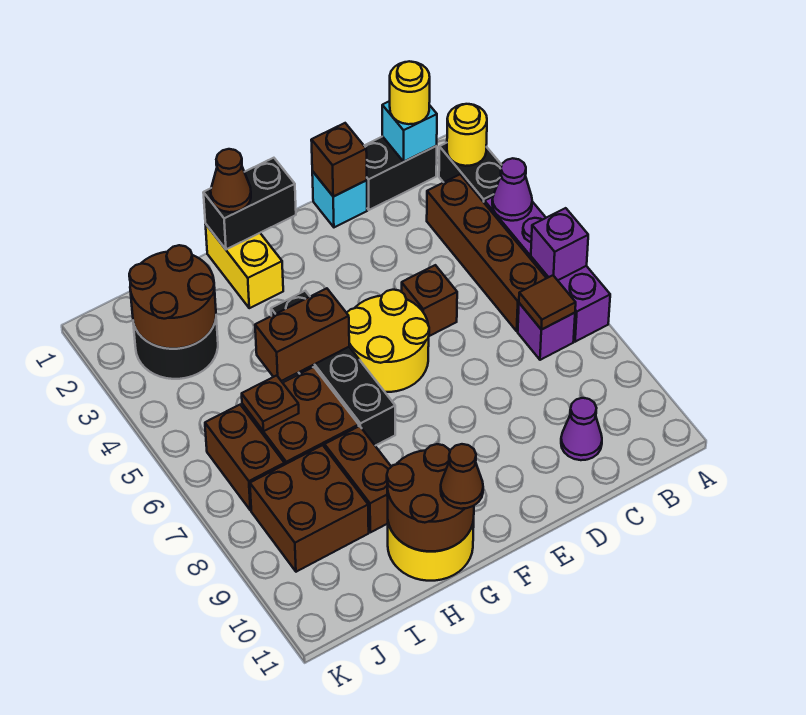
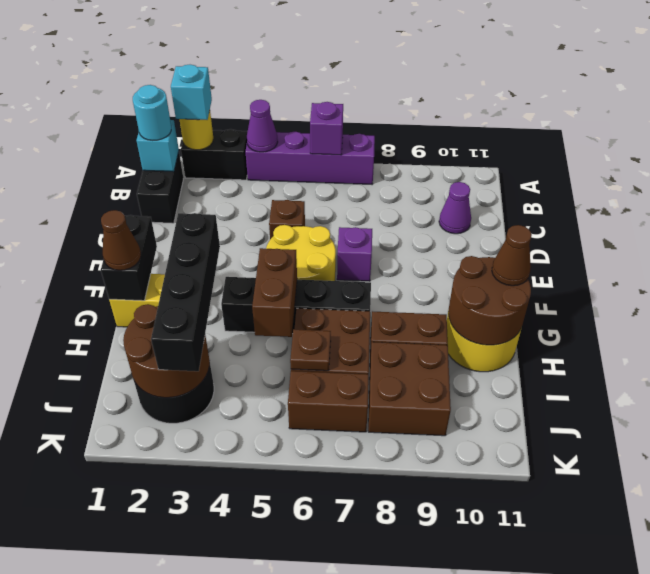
yellow 1x1 round brick [390,61,430,124] -> cyan 1x1 round brick [133,85,171,141]
brown 1x4 brick [427,175,546,331] -> none
purple 1x1 brick [518,303,575,360] -> purple 1x1 brick moved to [337,227,372,281]
brown 1x1 tile [519,275,576,330] -> none
cyan 1x1 brick [312,171,367,227] -> cyan 1x1 brick moved to [171,65,212,120]
brown 1x1 brick [311,123,367,197] -> none
none -> black 1x4 brick [151,213,220,371]

